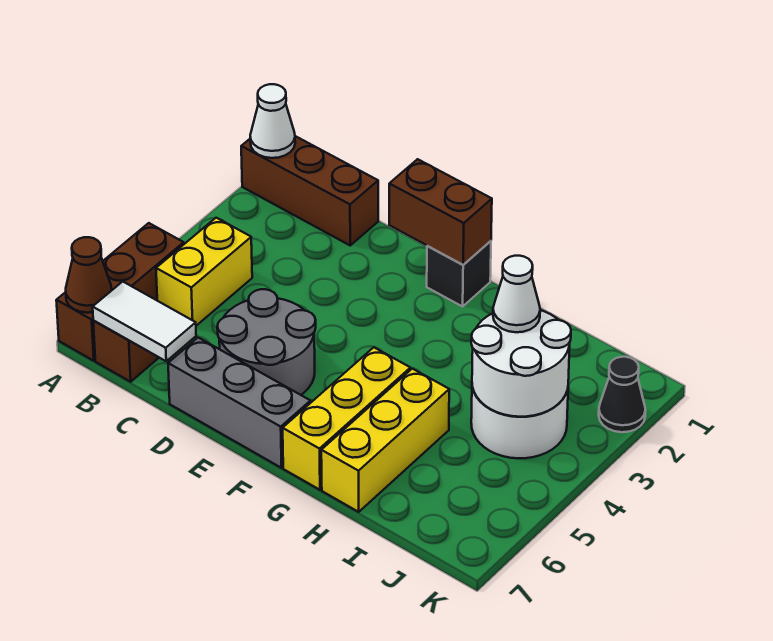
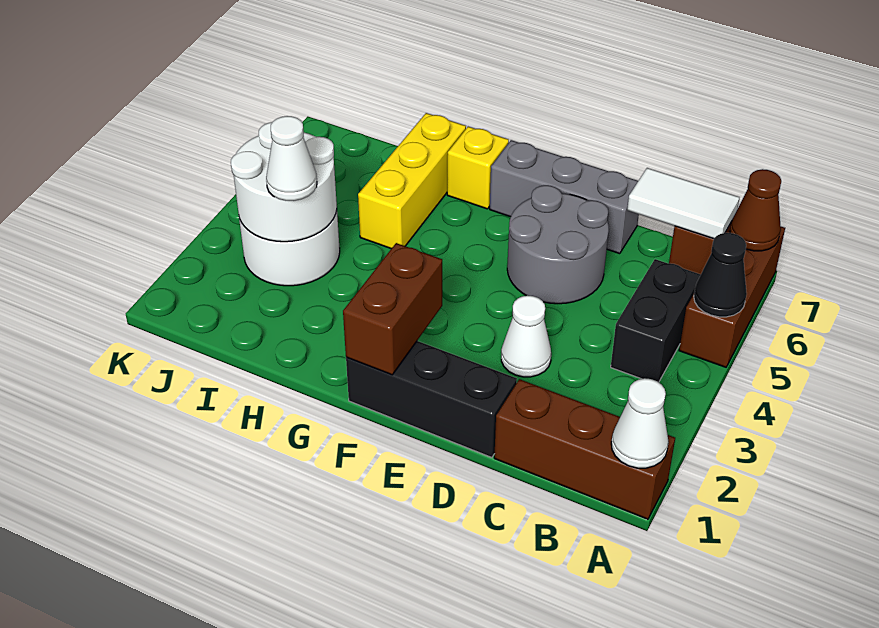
yellow 1x2 brick [156,218,252,326] -> black 1x2 brick [611,259,701,382]
none -> white 1x1 cone [501,295,551,377]
brown 1x2 brick [389,159,492,265] -> brown 1x2 brick turned to [343,243,442,375]
black 1x1 brick [427,241,491,306] -> black 1x3 brick [346,341,517,457]
yellow 1x3 brick [283,347,410,490] -> yellow 1x1 brick [447,127,509,209]
black 1x1 cone [599,357,646,432] -> black 1x1 cone moved to [694,233,747,317]

